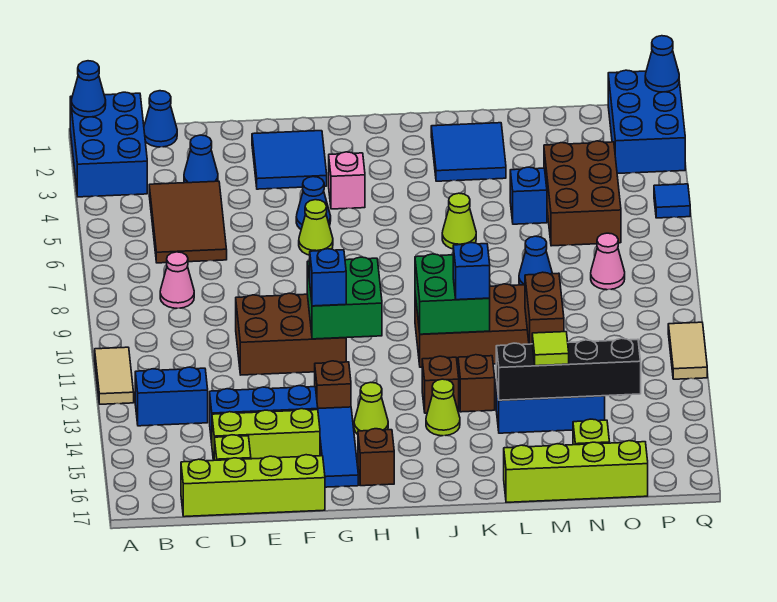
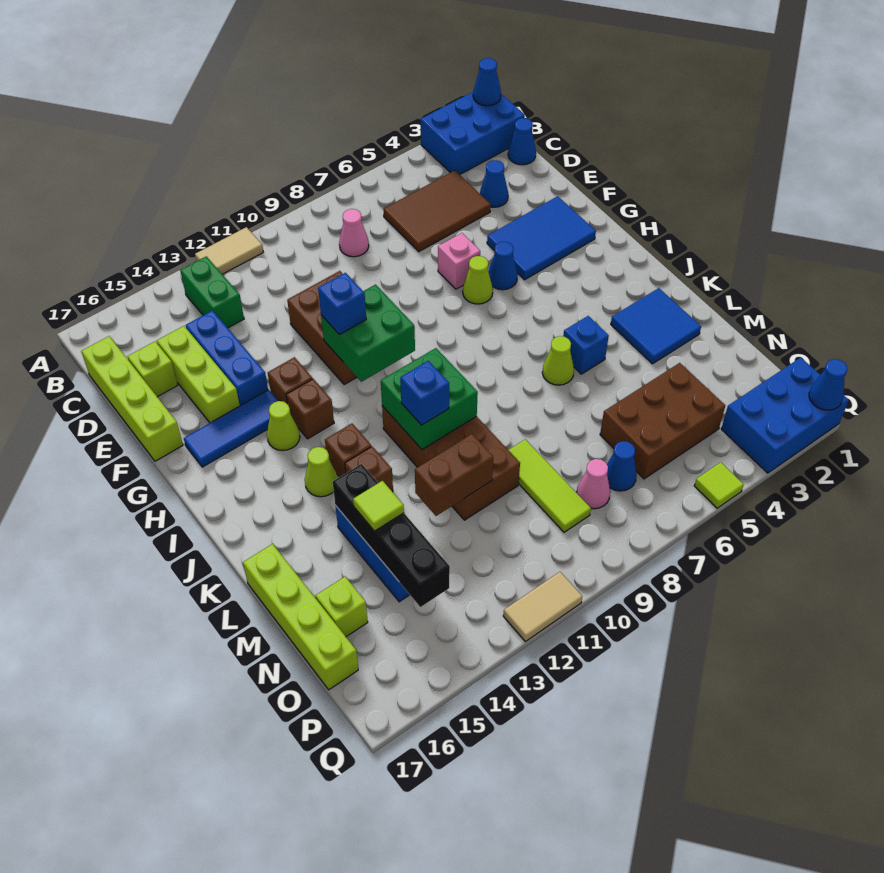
blue 1x2 brick [135,367,208,426] -> green 1x2 brick [180,256,244,328]
blue 2x2 tile [252,131,327,189] -> blue 2x3 tile [487,196,596,280]
pink 1x1 brick [329,152,365,209] -> pink 1x1 brick moved to [438,233,480,289]
brown 1x1 brick [358,429,394,486] -> brown 1x1 brick moved to [286,379,334,439]
blue 1x1 brick [510,167,547,224] -> blue 1x1 brick moved to [563,316,609,374]
blue 1x1 cone [519,236,552,285] -> blue 1x1 cone moved to [607,441,637,491]
none -> lime 1x3 tile [509,439,591,532]
blue 1x1 tile [654,184,690,218] -> lime 1x1 tile [694,462,744,508]

